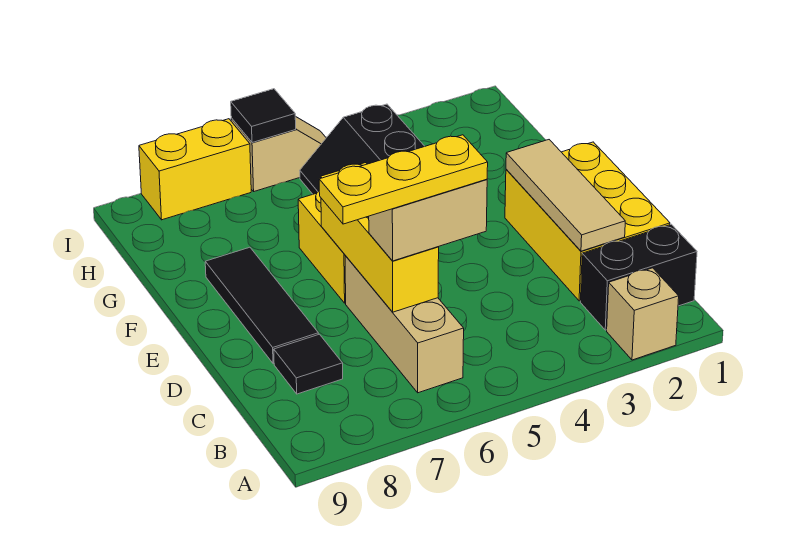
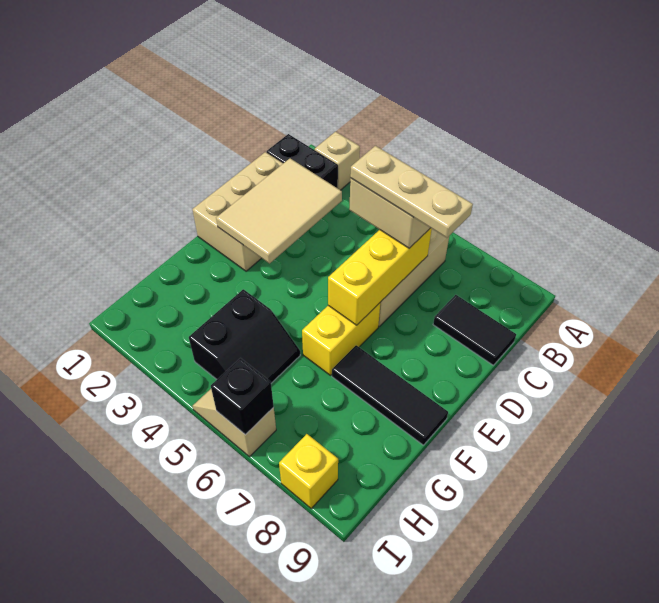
yellow 2x3 brick [505,142,670,301] -> tan 2x3 brick [192,152,283,271]
tan 1x3 tile [506,140,625,251] -> tan 2x3 tile [216,158,342,263]
yellow 1x3 plate [319,135,488,224] -> tan 1x3 plate [350,146,473,238]
black 1x1 tile [274,334,343,394] -> black 1x2 tile [433,295,516,365]
black 1x3 tile [205,247,318,364] -> black 1x3 tile turned to [332,345,448,445]
black 1x1 tile [231,89,296,143] -> black 1x1 brick [211,358,274,435]
yellow 1x2 brick [139,119,251,220] -> yellow 1x1 brick [279,434,338,508]

